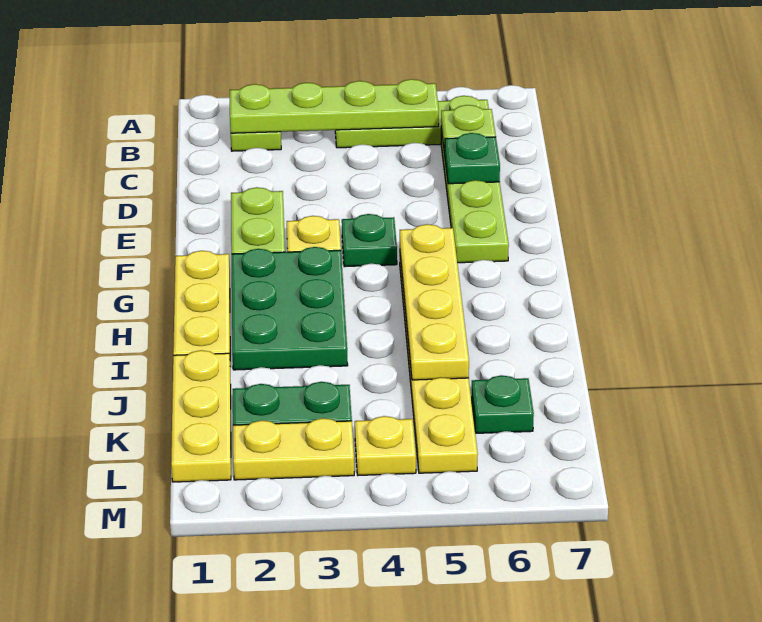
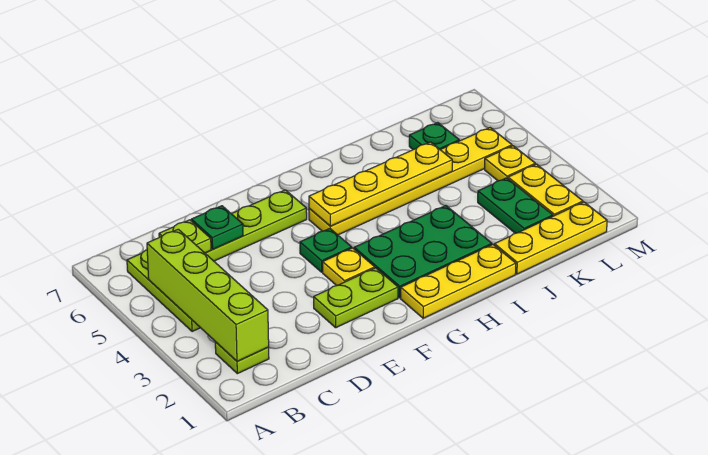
lime 1x4 plate [230,79,439,133] -> lime 1x4 brick [147,229,269,361]

